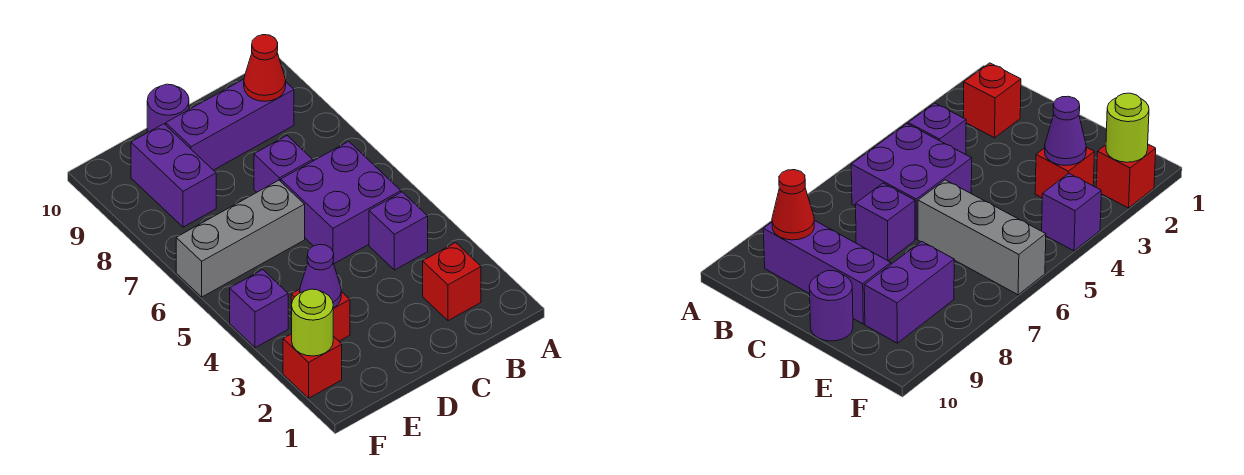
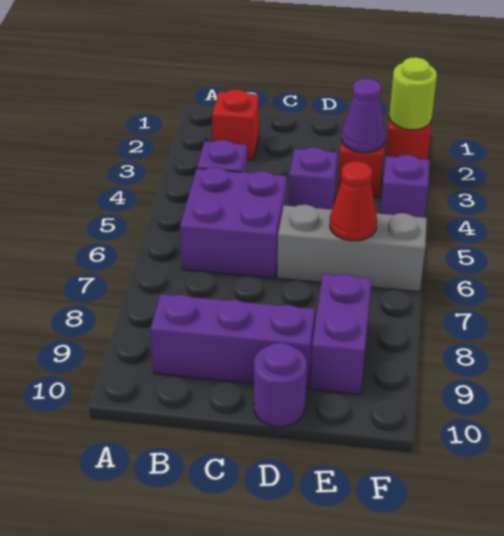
red 1x1 cone [244,35,286,101] -> red 1x1 cone moved to [330,161,377,241]
purple 1x1 brick [254,136,313,192] -> purple 1x1 brick moved to [288,147,337,209]

